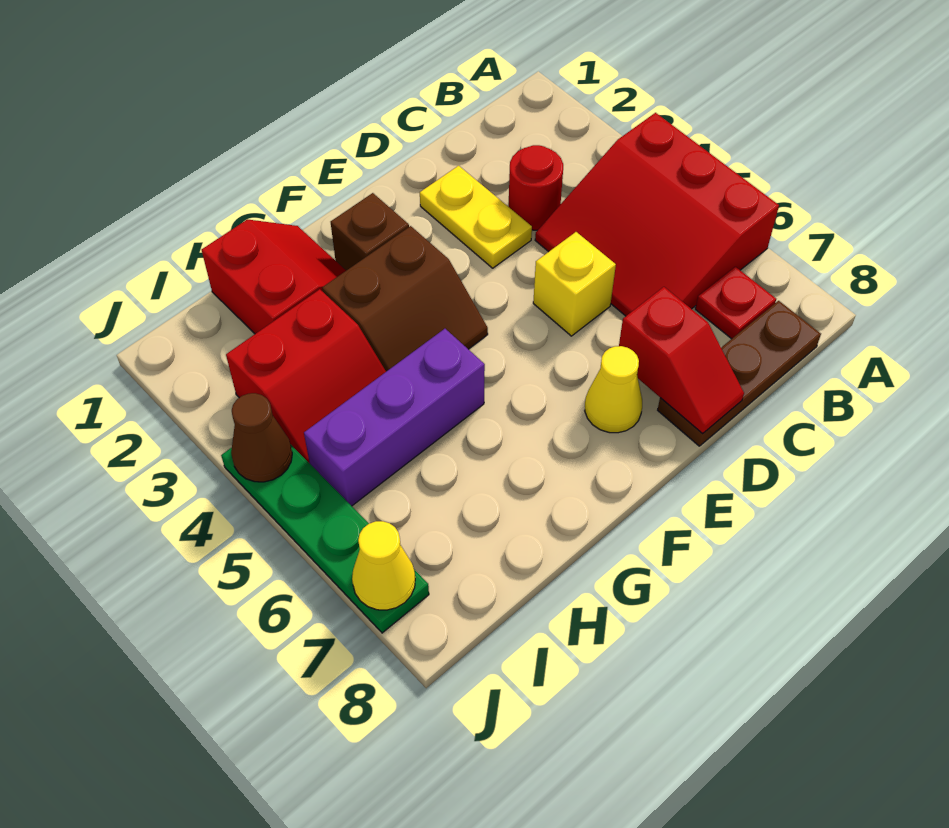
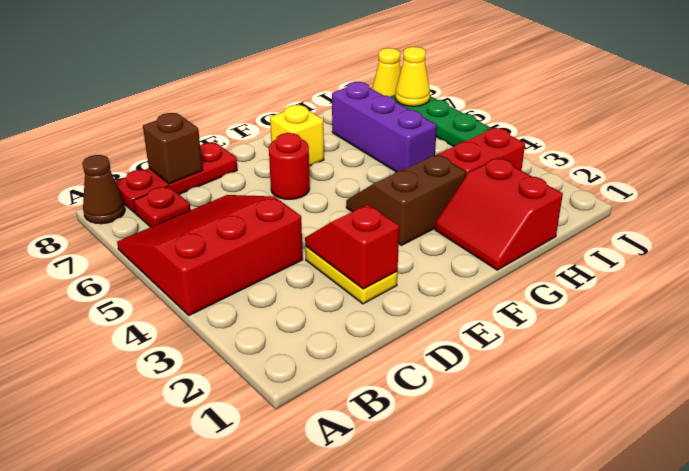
red 3x3 slope [535,113,779,316] -> red 3x3 slope turned to [117,195,303,315]
brown 1x3 plate [658,301,821,446] -> red 1x3 plate [115,142,237,213]
red 1x1 round brick [509,145,563,230] -> red 1x1 round brick moved to [269,133,310,199]
yellow 1x1 brick [533,232,616,336] -> yellow 1x1 brick moved to [270,105,324,166]
red 1x2 slope [619,287,744,433] -> red 1x2 slope moved to [305,205,399,289]
yellow 1x1 cone [585,346,642,433] -> yellow 1x1 cone moved to [372,48,401,97]
brown 1x1 brick [331,193,409,270] -> brown 1x1 brick moved to [143,113,203,184]
purple 1x3 brick [304,329,485,506] -> purple 1x3 brick turned to [332,82,437,172]
brown 1x1 cone [231,393,292,482] -> brown 1x1 cone moved to [82,155,125,224]

